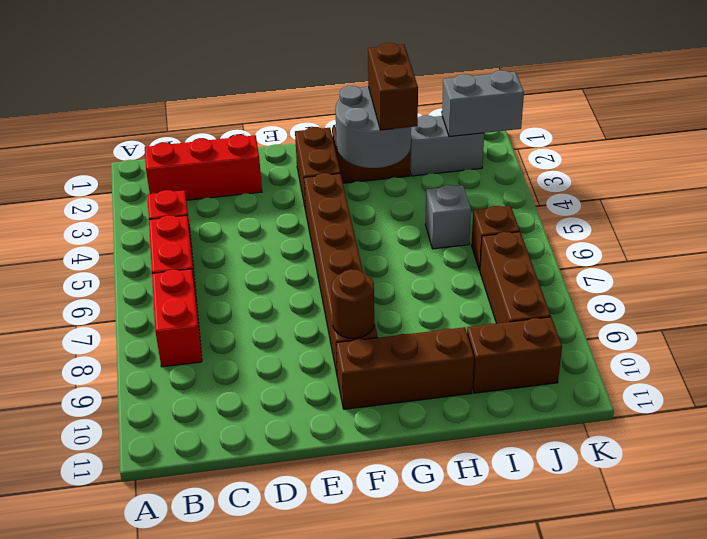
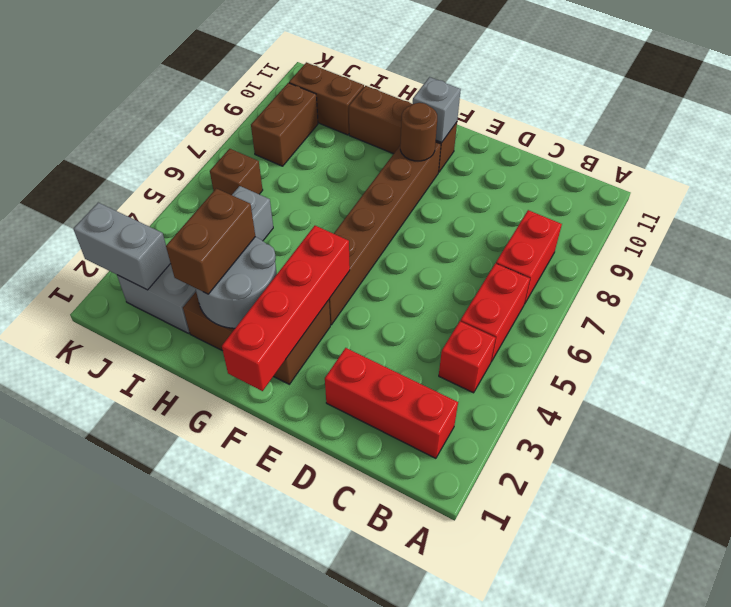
none -> red 1x4 brick [222,226,350,391]
none -> grey 1x1 brick [413,77,461,143]
brown 1x3 brick [480,232,551,324] -> brown 1x2 brick [251,83,318,166]

